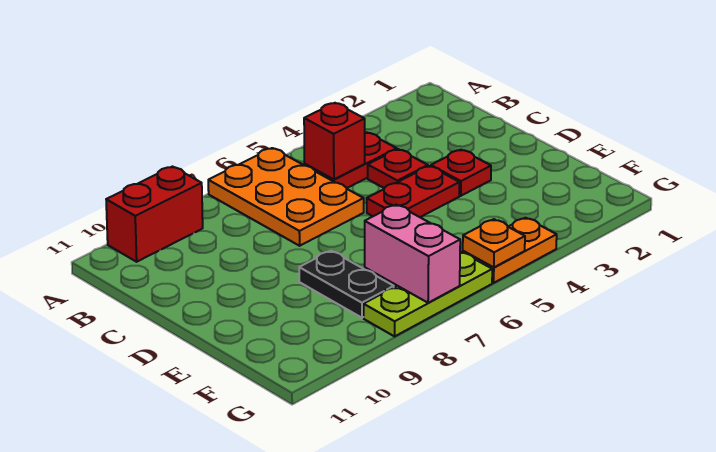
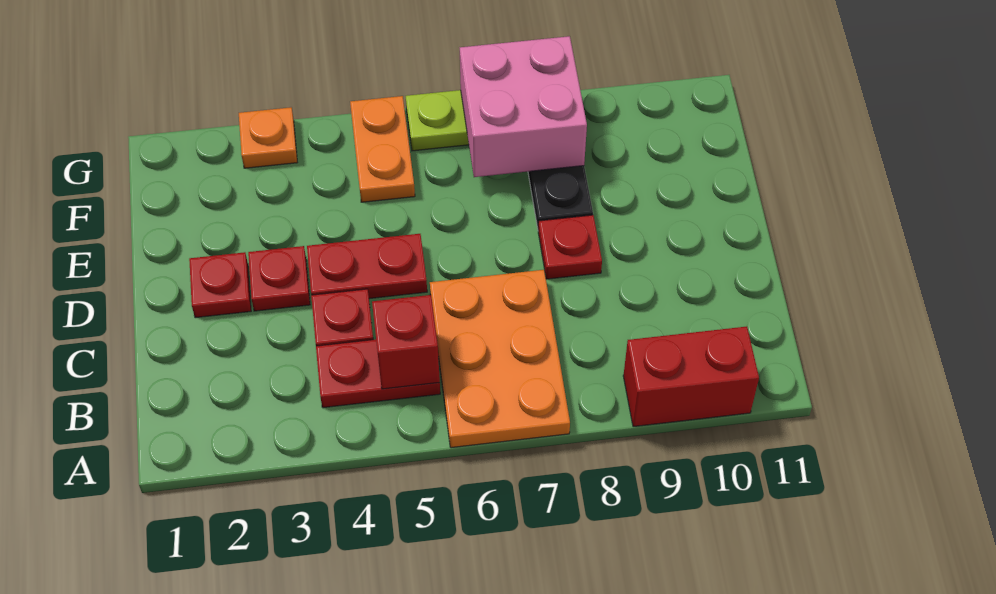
none -> red 1x1 plate [189,252,251,318]
none -> red 1x1 plate [538,215,602,279]
pink 1x2 brick [365,205,460,303] -> pink 2x2 brick [460,36,587,177]
orange 1x2 plate [463,218,557,283] -> orange 1x2 plate turned to [350,96,415,202]
orange 1x1 plate [463,219,525,267] -> orange 1x1 plate moved to [239,107,297,168]

